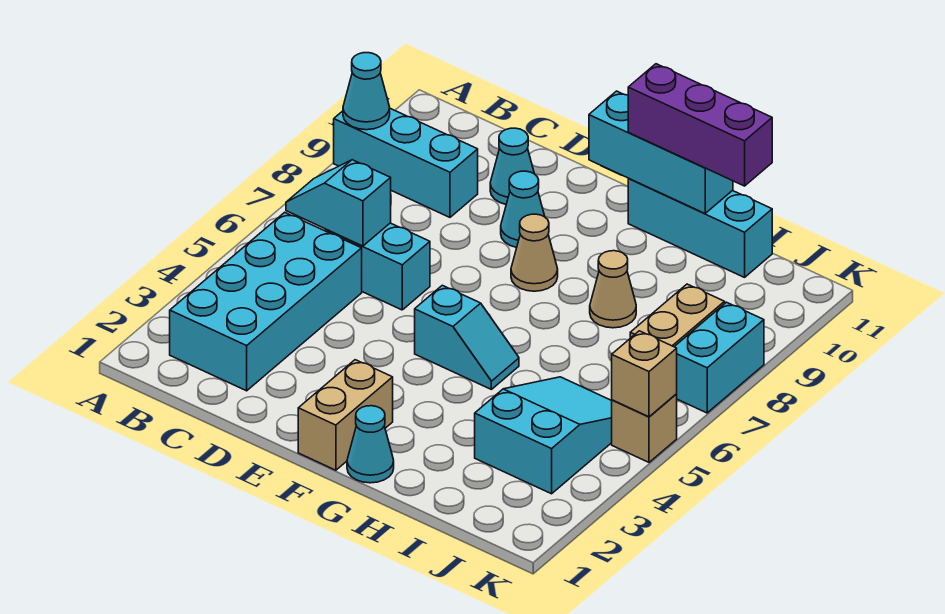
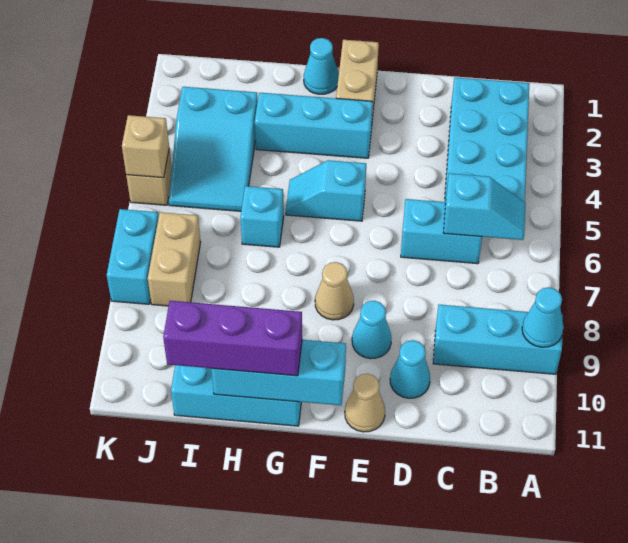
none -> cyan 1x3 brick [255,93,373,158]
none -> cyan 1x1 brick [240,186,284,247]
tan 1x1 cone [590,251,636,328] -> tan 1x1 cone moved to [345,374,385,432]

